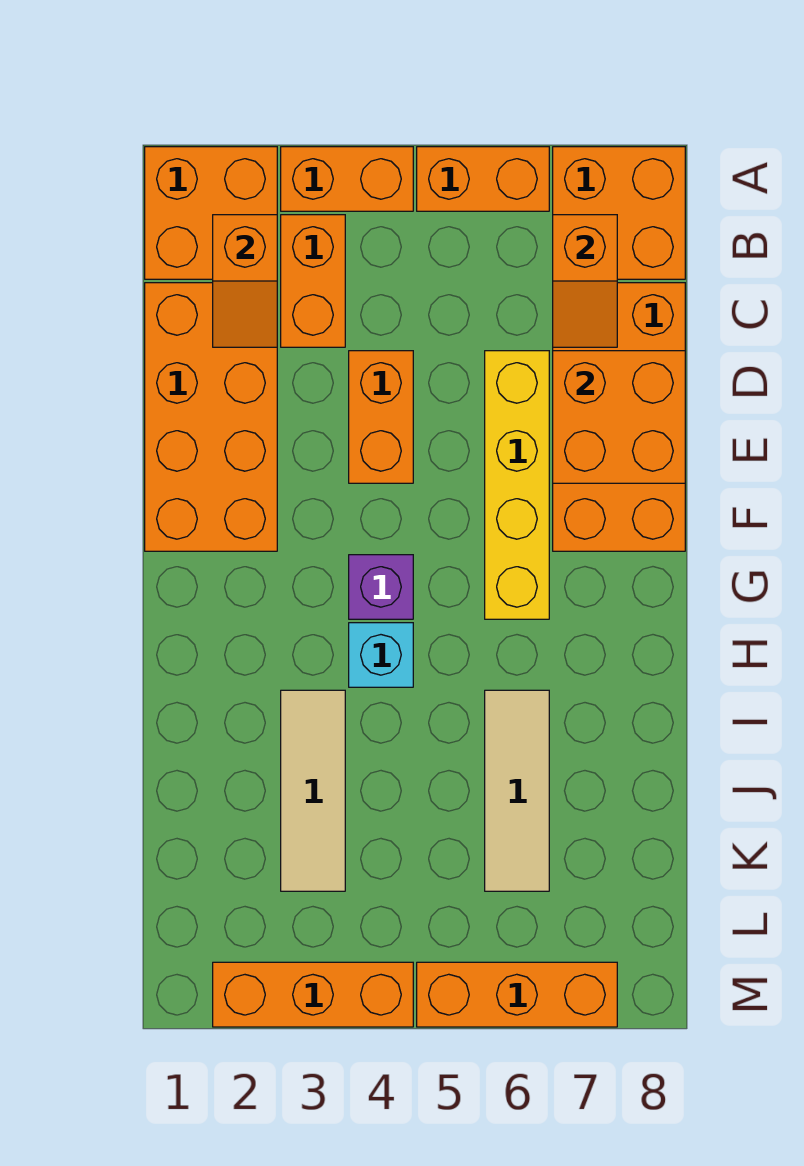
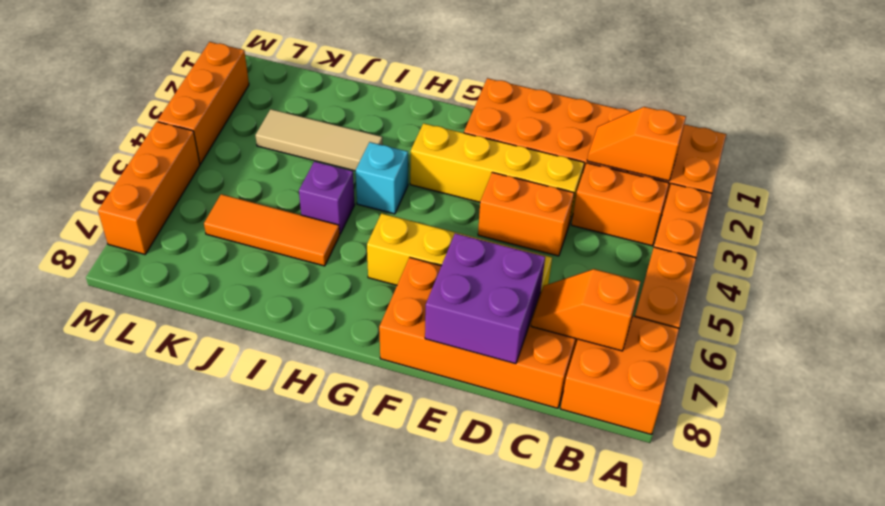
none -> yellow 1x4 brick [410,123,584,224]
orange 2x2 brick [553,351,685,483] -> purple 2x2 brick [425,233,545,364]
purple 1x1 brick [349,555,413,619] -> purple 1x1 brick moved to [299,161,355,234]
tan 1x3 tile [485,690,549,891] -> orange 1x3 tile [204,194,340,266]

